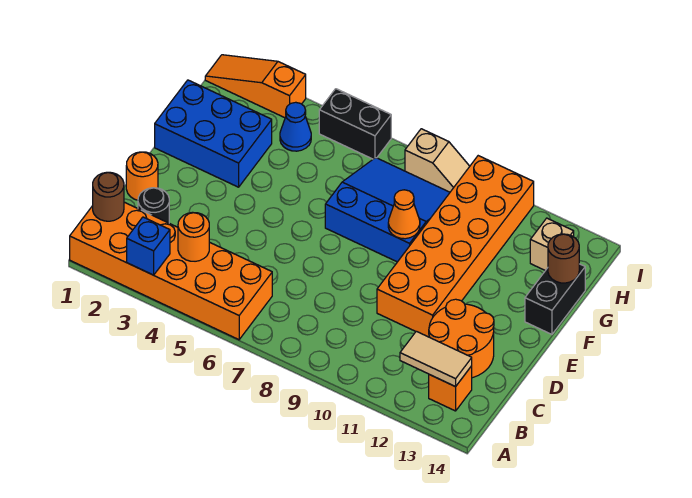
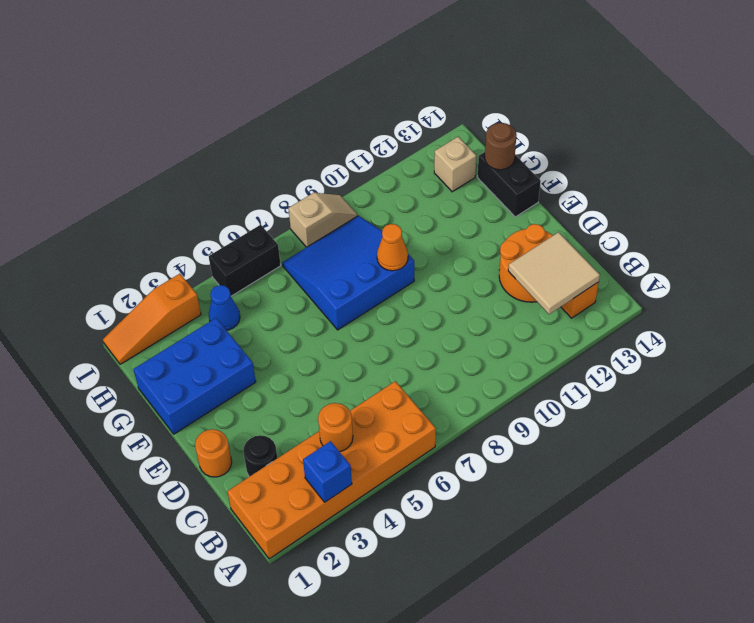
brown 1x1 round brick [93,172,124,221] -> none
tan 1x2 tile [400,331,472,387] -> tan 2x2 tile [508,232,600,314]
orange 2x6 brick [377,156,534,337] -> none

